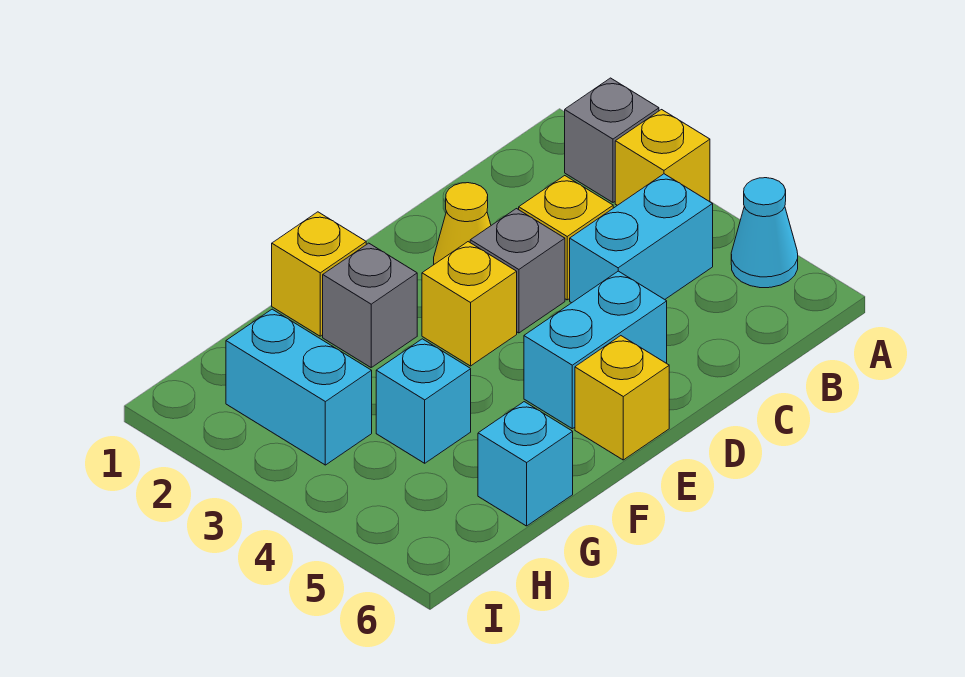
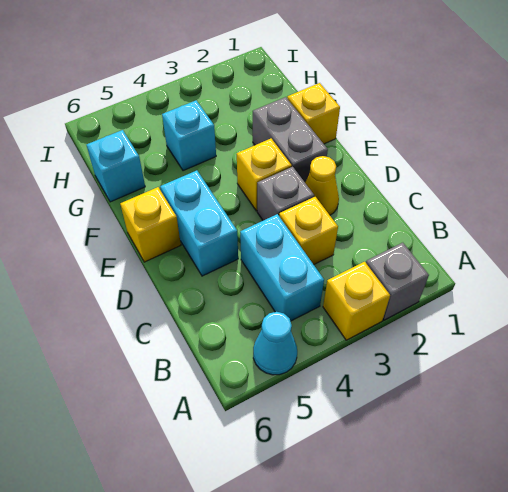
grey 1x1 brick [323,243,417,367] -> grey 1x2 brick [253,97,328,182]
cyan 1x2 brick [226,309,372,465] -> none

